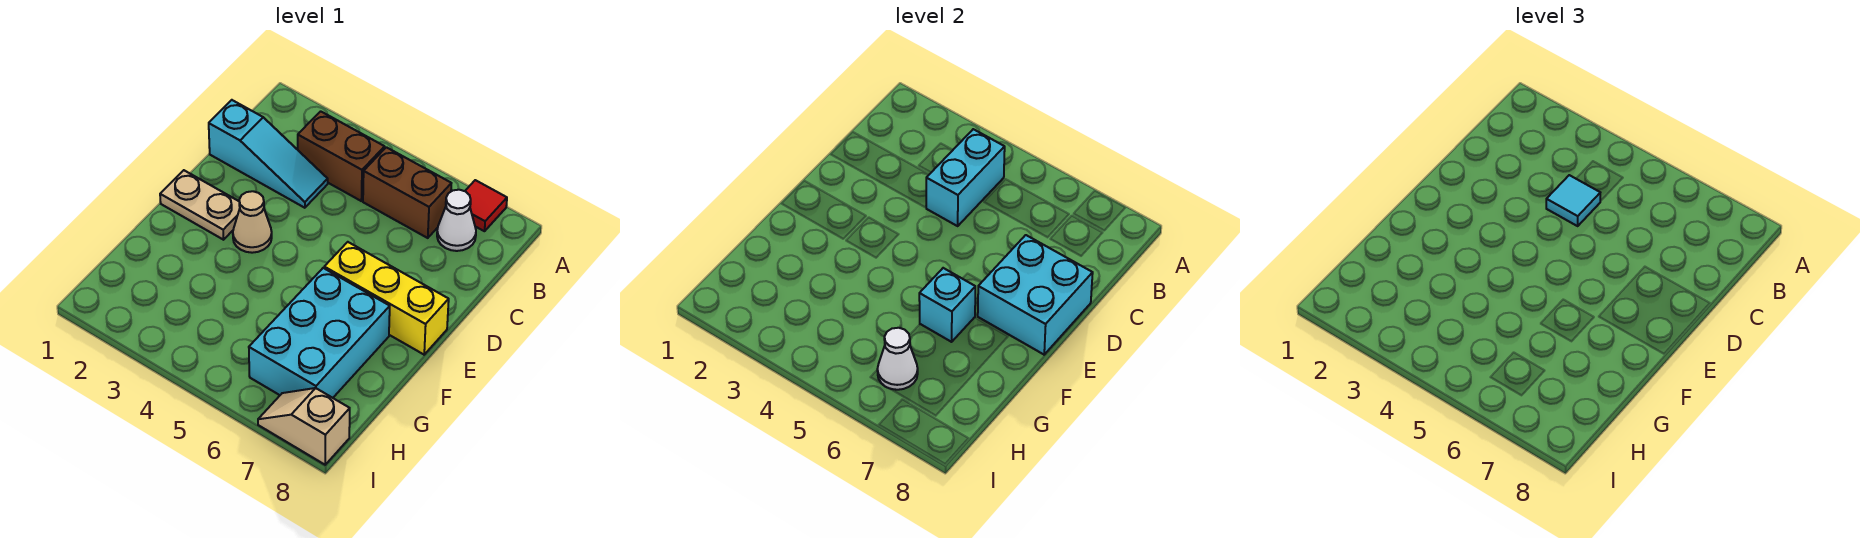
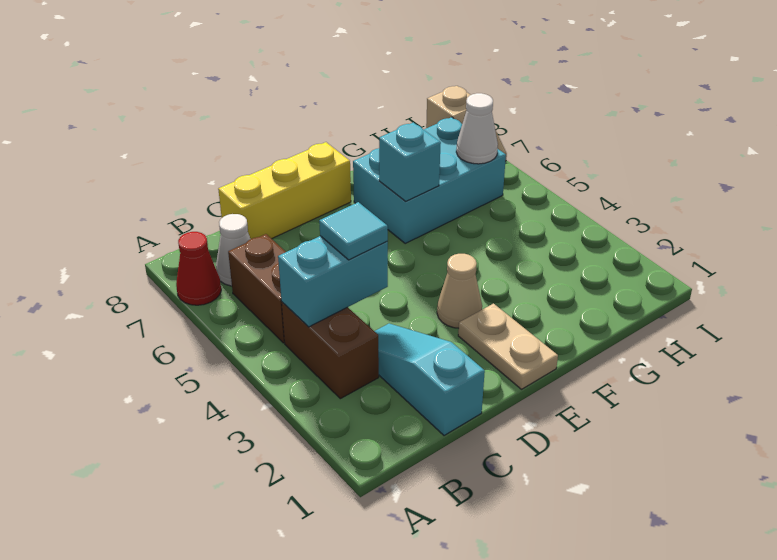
red 1x1 tile [465,180,507,231] -> red 1x1 cone [176,232,221,305]
cyan 2x2 brick [978,235,1093,355] -> none
yellow 1x3 brick [324,242,449,355] -> yellow 1x3 brick turned to [218,142,351,239]

